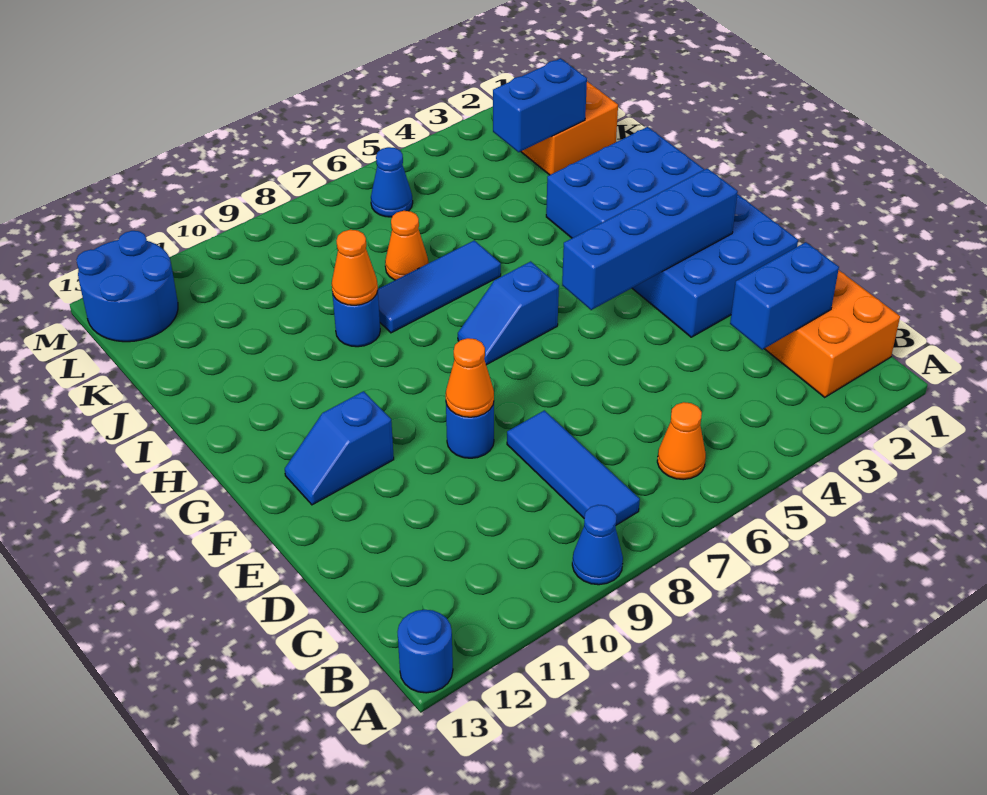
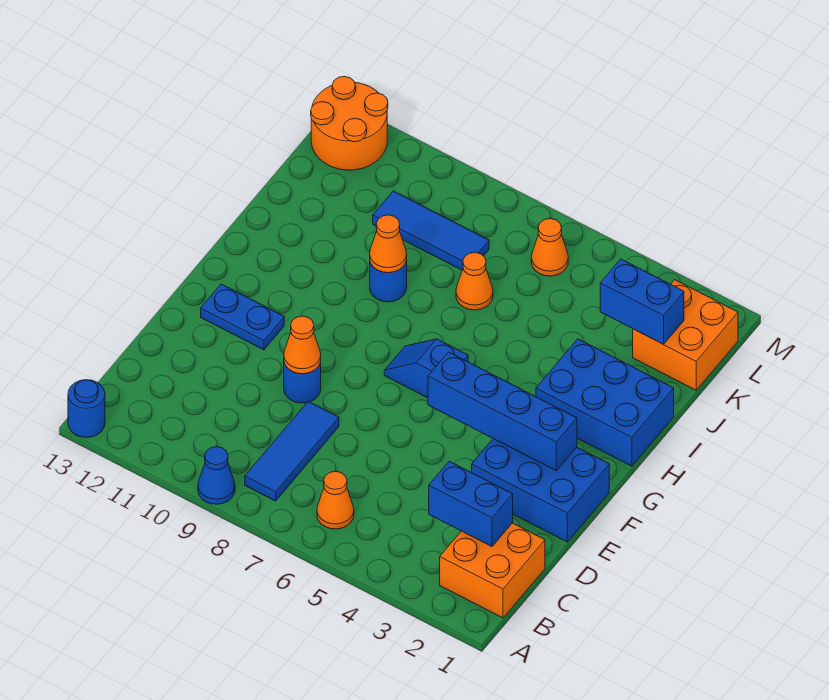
blue 1x2 slope [285,391,394,505] -> blue 1x2 plate [201,284,284,350]
blue 1x3 tile [378,240,501,333] -> blue 1x3 tile moved to [373,191,489,270]
blue 1x1 cone [371,147,413,217] -> orange 1x1 cone [531,219,568,276]
blue 2x2 round brick [76,231,178,342] -> orange 2x2 round brick [311,76,388,170]

